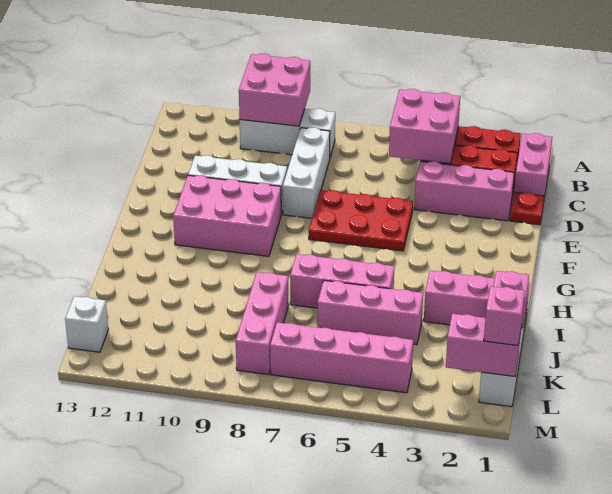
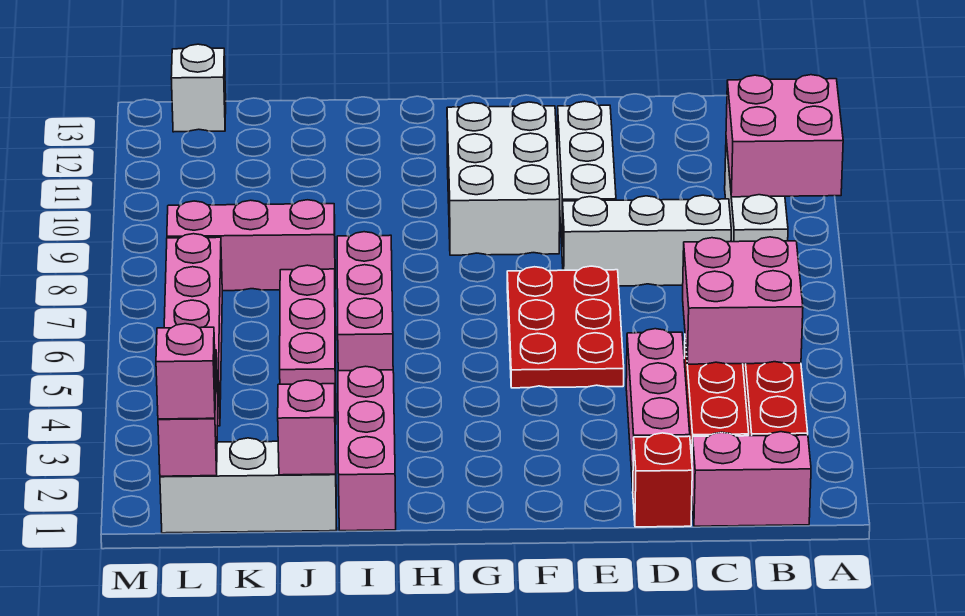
red 1x1 plate [510,192,544,225] -> red 1x1 brick [633,433,692,527]
pink 2x3 brick [173,175,281,256] -> white 2x3 brick [447,102,560,255]

